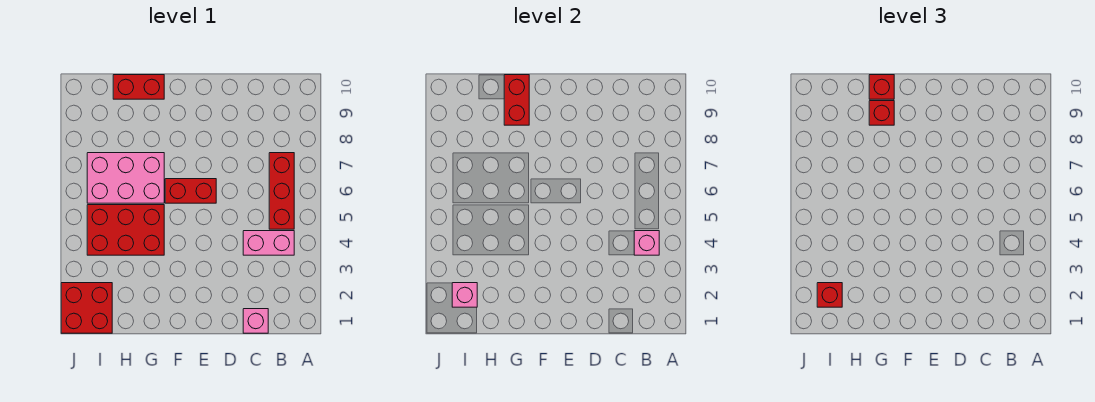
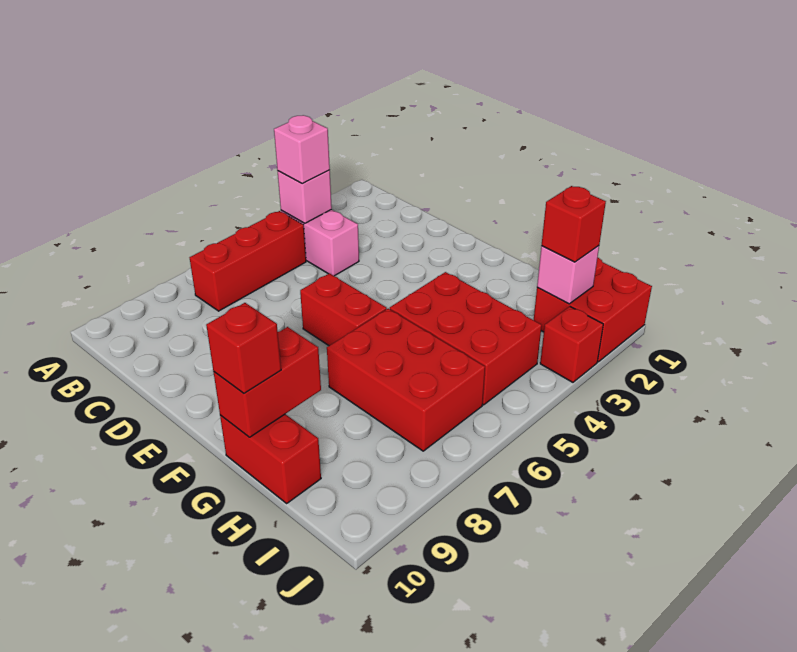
pink 1x1 brick [243,309,268,333] -> pink 1x1 brick moved to [274,115,330,184]
pink 2x3 brick [87,153,164,203] -> red 2x3 brick [327,309,485,451]
red 1x1 brick [869,101,894,125] -> red 1x1 brick moved to [540,306,603,382]

